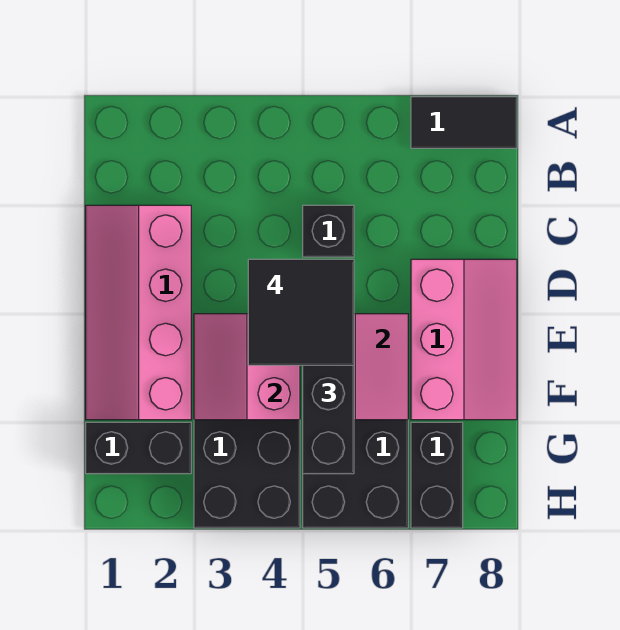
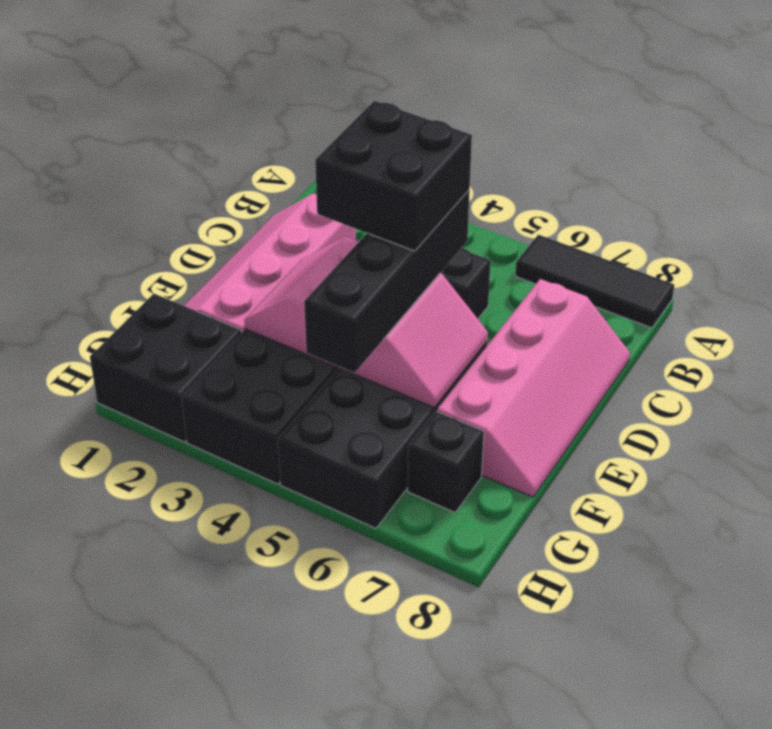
black 1x2 tile [411,97,517,148] -> black 1x3 tile [515,235,674,328]
black 2x2 tile [248,259,354,365] -> black 2x2 brick [315,101,472,251]
pink 2x3 slope [411,259,517,420] -> pink 2x4 slope [437,279,630,497]
black 1x2 brick [86,422,191,474] -> black 2x2 brick [90,294,242,442]
black 1x2 brick [411,422,463,528] -> black 1x1 brick [408,411,484,512]

